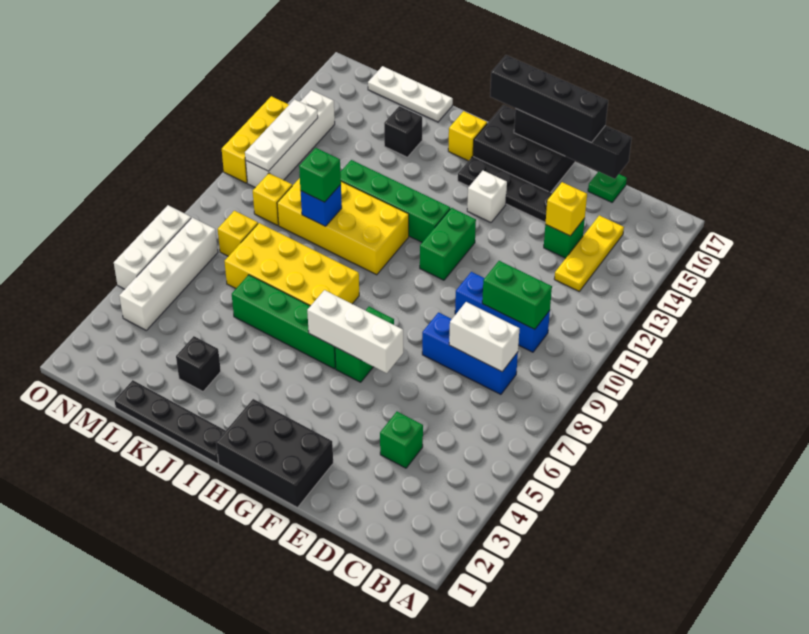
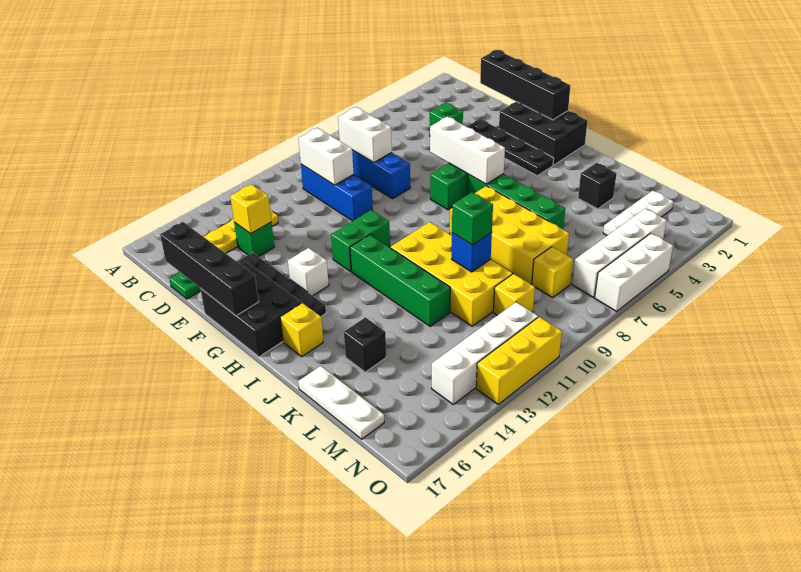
green 1x2 brick [482,261,552,329] -> white 1x2 brick [298,128,353,185]
black 1x4 brick [490,55,608,143] -> black 1x4 brick moved to [480,50,570,120]
black 1x4 plate [114,380,226,463] -> black 1x4 plate moved to [467,119,554,176]
white 1x3 plate [245,99,318,171] -> white 1x3 plate moved to [603,191,673,236]

